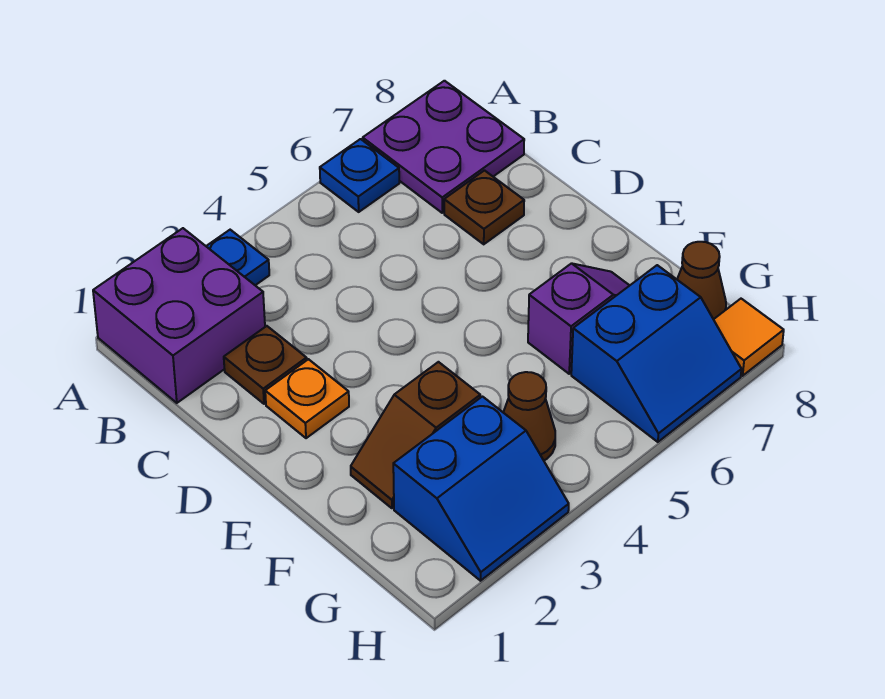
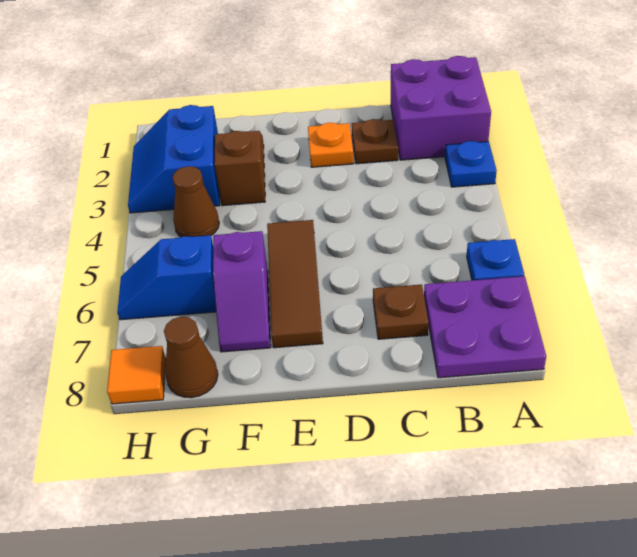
none -> brown 1x3 tile [267,220,323,348]
blue 2x2 slope [571,265,741,442] -> blue 1x2 slope [117,235,216,320]

